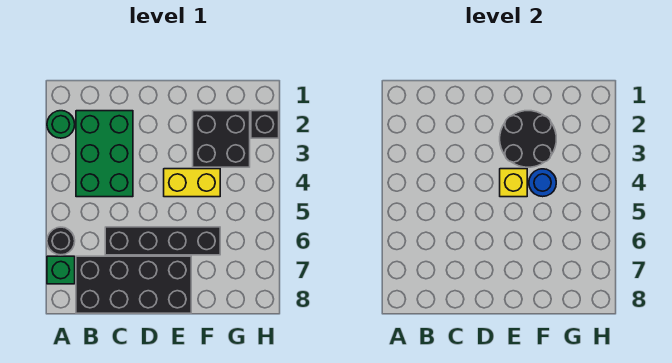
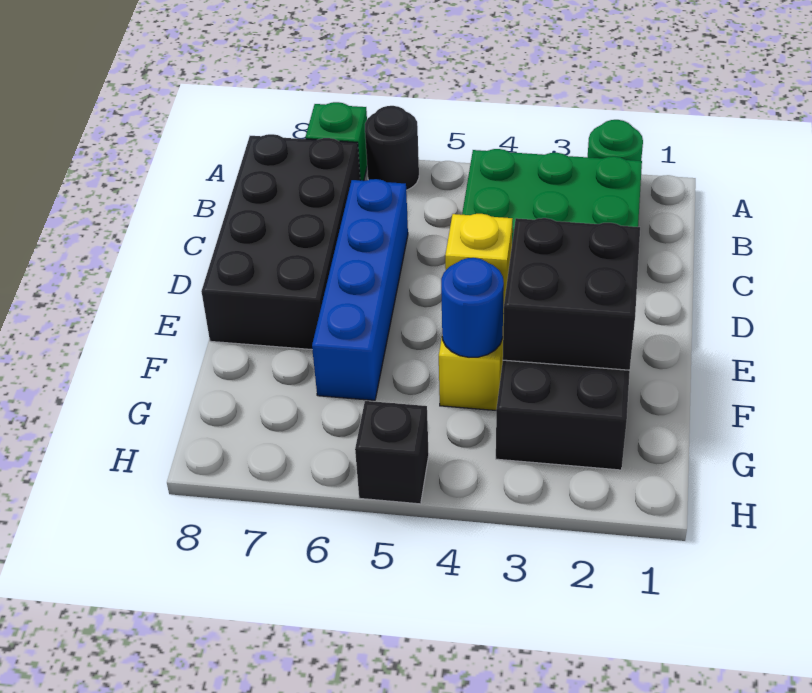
black 1x4 brick [105,227,220,255] -> blue 1x4 brick [312,179,408,400]
black 2x2 round brick [500,111,556,167] -> black 2x2 brick [503,218,640,370]
black 1x1 brick [251,111,279,138] -> black 1x1 brick moved to [355,401,429,504]

